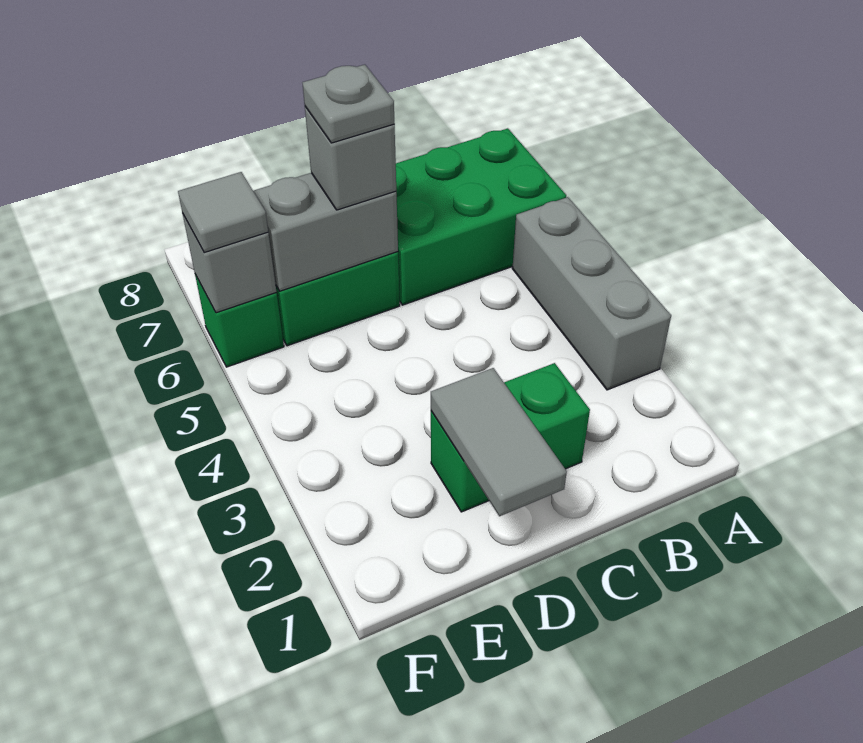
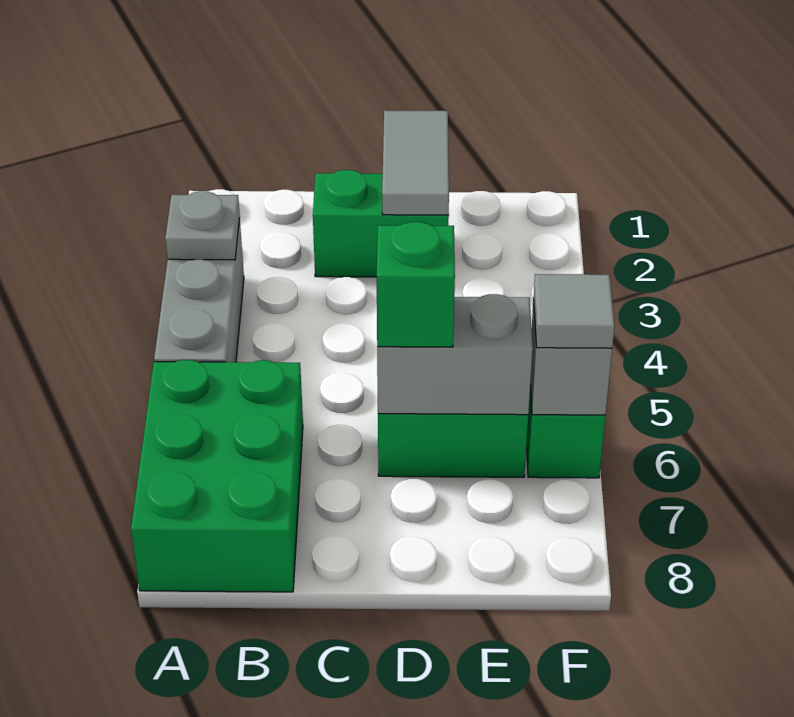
green 2x3 brick [396,128,566,305] -> green 2x3 brick turned to [131,360,303,592]
grey 1x1 brick [305,107,396,210] -> green 1x1 brick [377,222,455,347]
grey 1x1 plate [303,65,395,143] -> grey 1x1 plate moved to [165,191,240,260]

